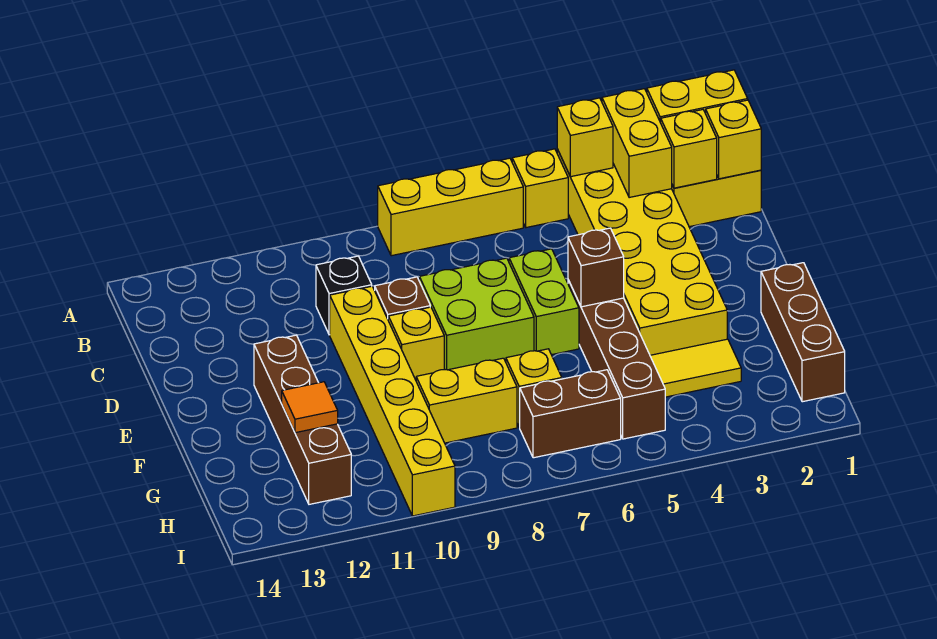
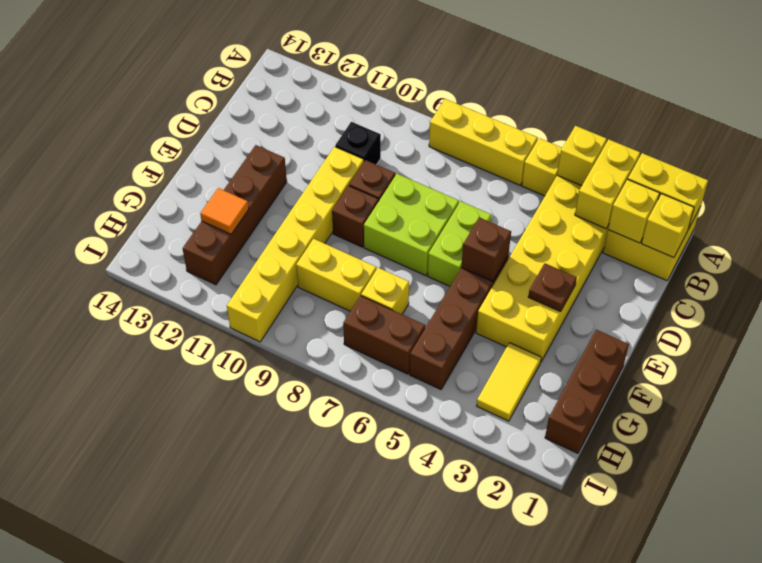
none -> brown 1x1 plate [528,264,577,312]
yellow 1x1 brick [388,307,444,380] -> brown 1x1 brick [332,186,379,247]
yellow 1x2 tile [650,339,741,397] -> yellow 1x2 tile turned to [477,343,541,421]

